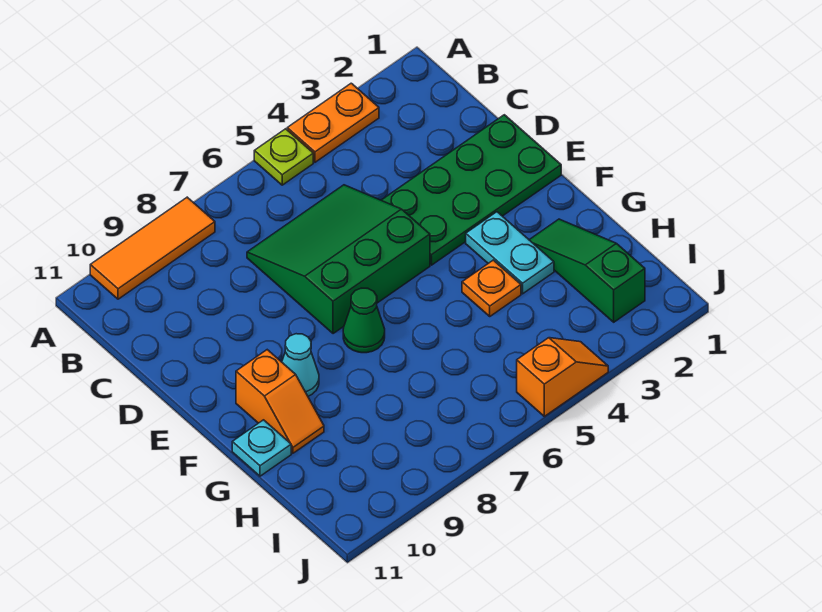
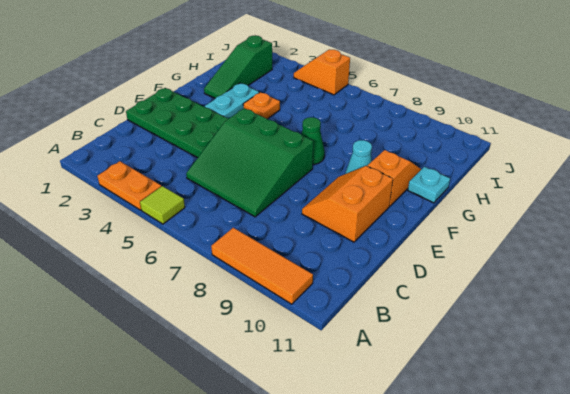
lime 1x1 plate [254,129,313,185] -> lime 1x1 tile [140,186,185,224]
none -> orange 2x2 slope [302,166,393,242]

